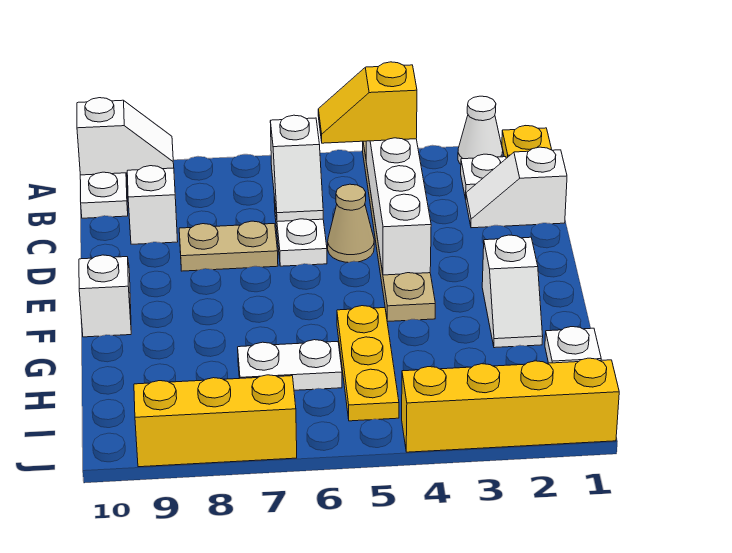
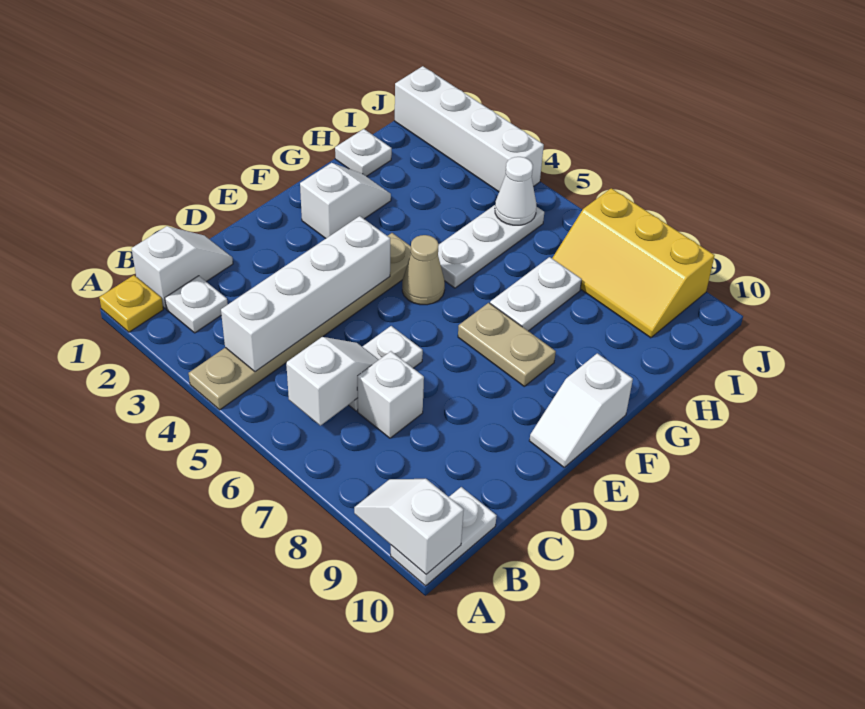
white 1x1 cone [458,96,503,164] -> white 1x1 cone moved to [495,157,537,225]
yellow 1x2 slope [318,62,417,143] -> none
white 1x2 slope [466,147,567,228] -> white 1x2 slope turned to [132,226,233,308]
white 1x1 brick [127,166,178,244] -> white 1x1 brick moved to [357,351,424,438]
tan 1x1 cone [328,184,374,262] -> tan 1x1 cone moved to [402,235,445,305]
tan 1x2 plate [179,221,278,271] -> tan 1x2 plate moved to [458,303,556,386]
yellow 1x3 plate [337,306,399,421] -> white 1x3 plate [438,205,544,288]
white 1x2 plate [238,340,342,390] -> white 1x2 plate turned to [490,257,582,331]
yellow 1x4 brick [402,358,619,452] -> white 1x4 brick [395,66,544,192]

